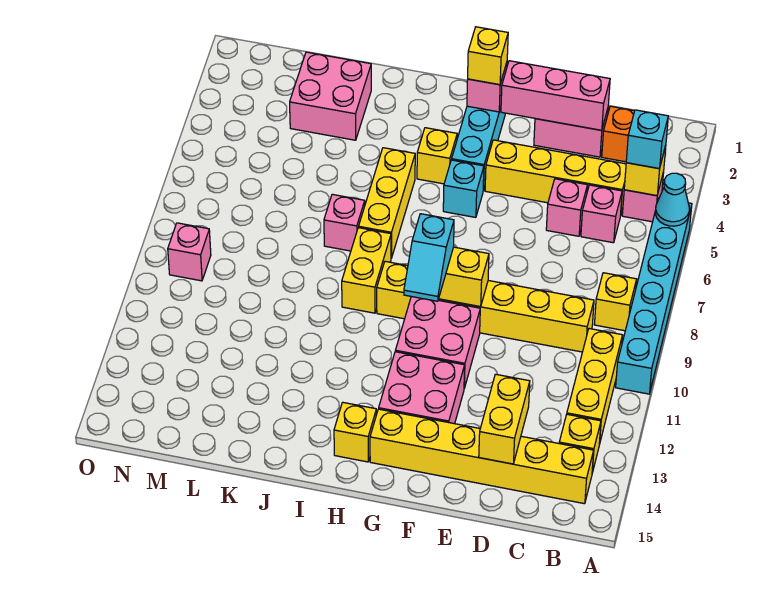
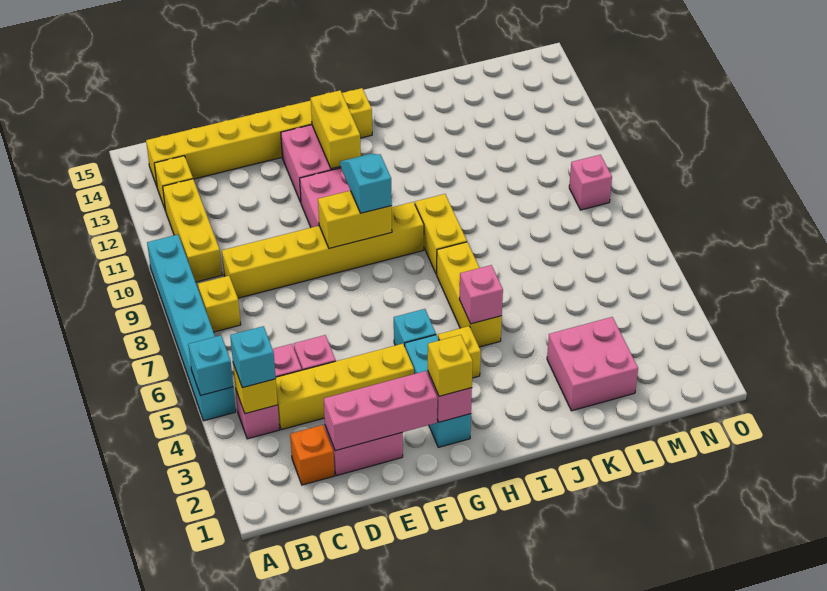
cyan 1x1 cone [655,173,689,226] -> cyan 1x1 brick [188,335,233,396]
yellow 1x2 brick [479,374,530,464] -> yellow 1x2 brick moved to [311,90,361,169]
pink 1x1 brick [324,194,365,251] -> pink 1x1 brick moved to [459,265,503,324]

